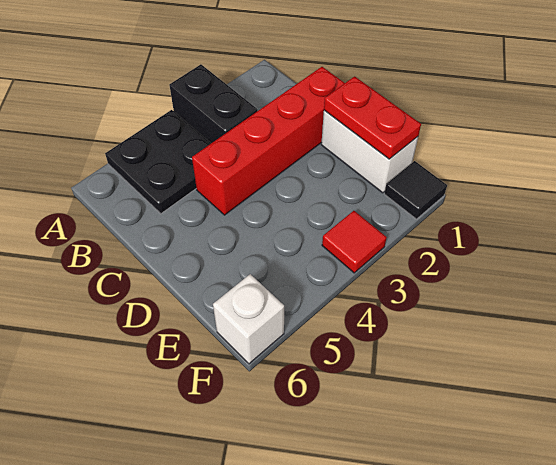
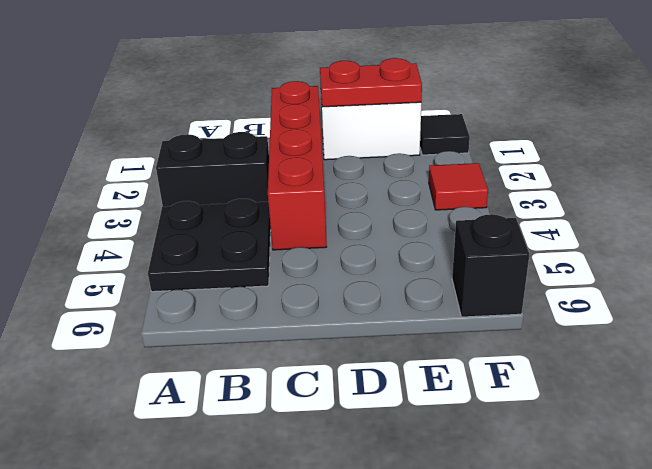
white 1x1 brick [213,274,284,364] -> black 1x1 brick [452,214,529,317]

